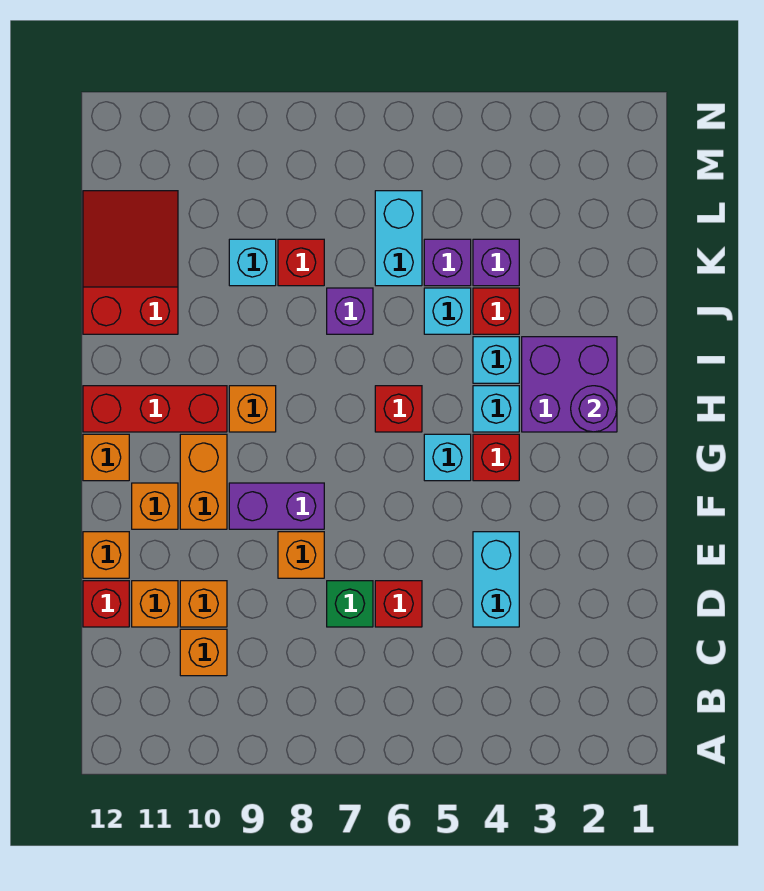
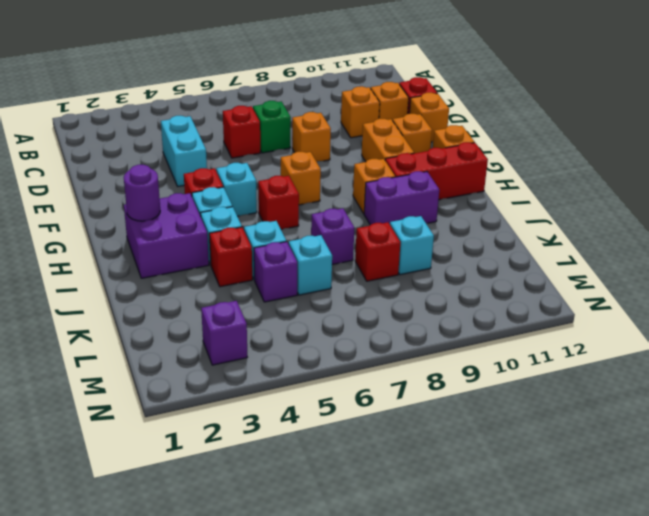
orange 1x1 brick [180,629,227,676] -> orange 1x1 brick moved to [281,152,321,205]
purple 1x2 brick [229,483,324,529] -> purple 1x2 brick moved to [364,171,439,225]
red 2x3 slope [83,191,178,334] -> none
purple 1x1 brick [473,239,519,286] -> purple 1x1 brick moved to [201,301,247,365]
cyan 1x2 brick [375,191,422,286] -> cyan 1x1 brick [289,235,332,295]

